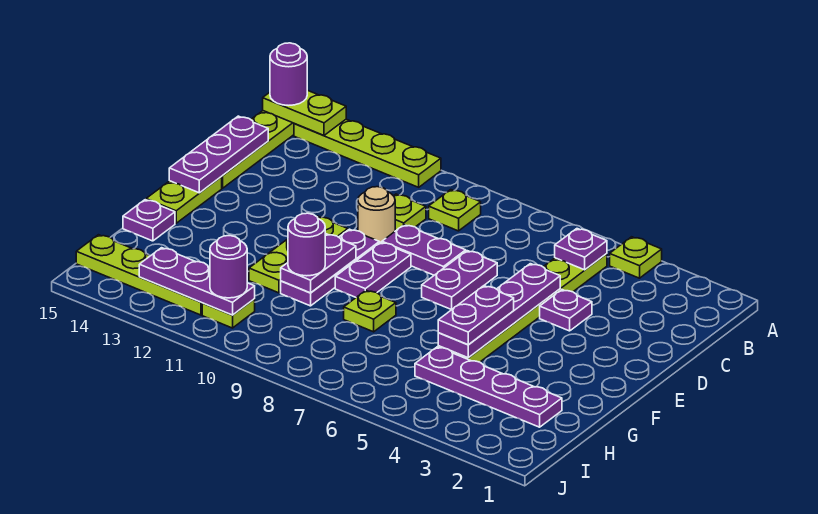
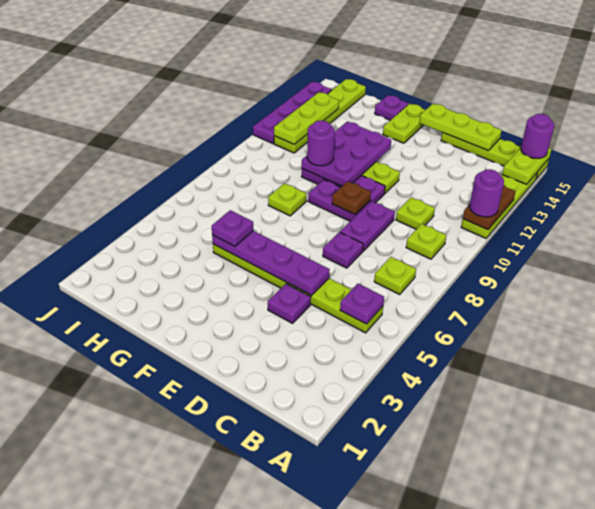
lime 1x1 plate [610,237,662,278] -> lime 1x1 plate moved to [374,257,416,295]
none -> brown 1x2 plate [463,185,516,230]
purple 1x3 plate [169,116,268,193] -> lime 1x3 plate [419,104,502,151]
purple 1x2 plate [422,251,497,310] -> purple 1x1 plate [323,232,363,268]
tan 1x1 round brick [358,187,395,243] -> none
none -> brown 1x1 plate [332,181,371,214]
lime 1x2 plate [146,177,222,223] -> lime 1x2 plate turned to [383,104,425,143]
purple 1x2 plate [438,286,514,345] -> purple 1x1 plate [212,210,253,246]
purple 1x2 plate [281,234,356,293] -> purple 2x3 plate [302,121,391,186]
purple 1x4 plate [415,347,562,427] -> purple 1x4 plate moved to [253,82,332,144]
purple 1x3 plate [139,248,255,315] -> lime 1x3 plate [274,92,339,144]
purple 1x1 round brick [210,236,247,298] -> purple 1x1 round brick moved to [470,169,504,217]

